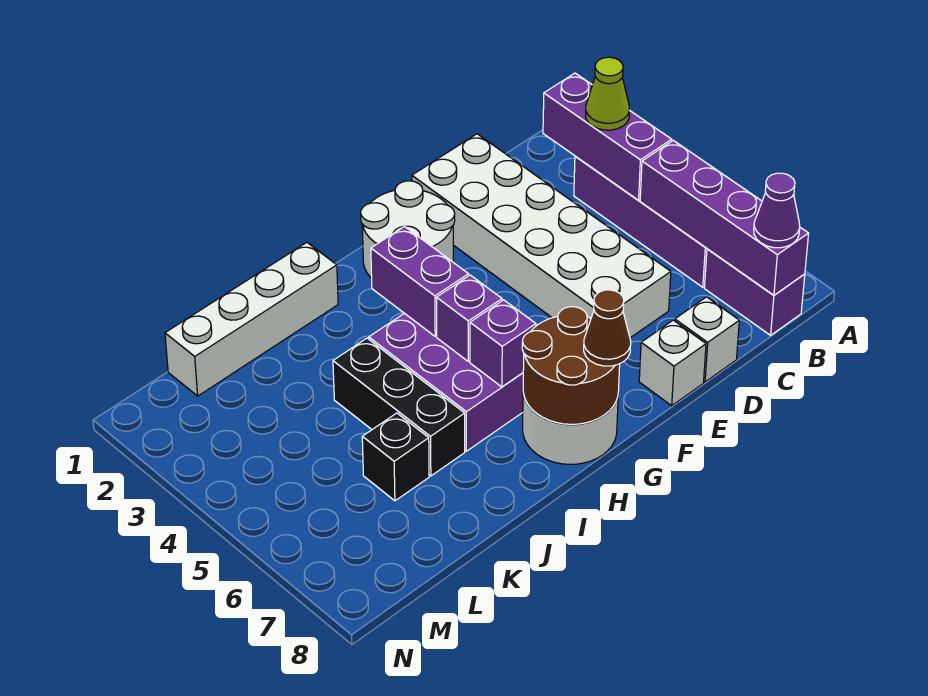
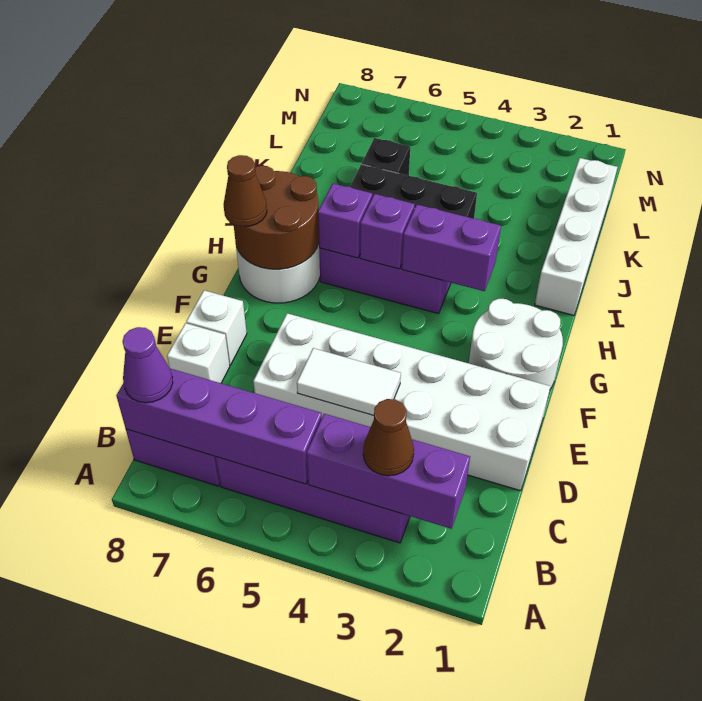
lime 1x1 cone [586,57,629,130] -> brown 1x1 cone [363,399,414,476]
none -> white 1x2 tile [297,348,401,416]

